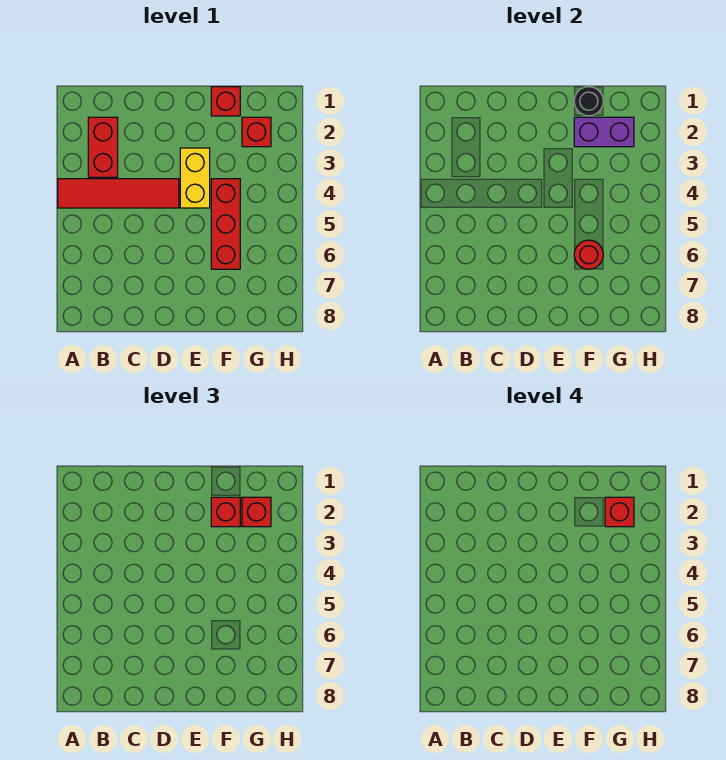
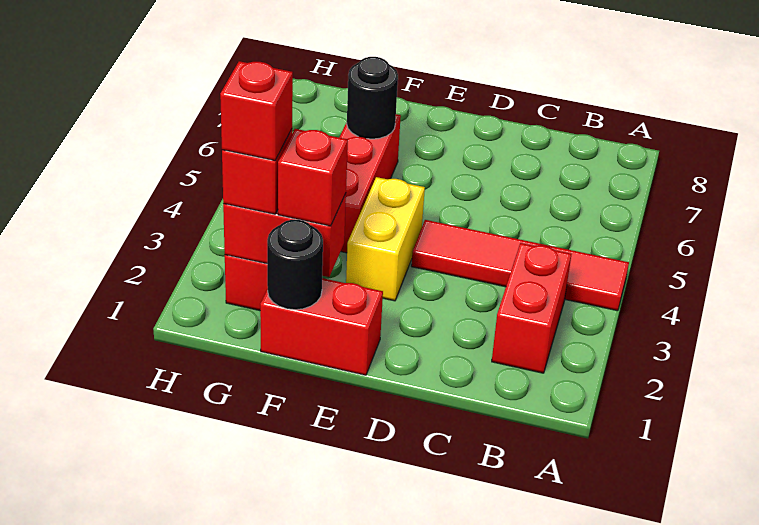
red 1x1 brick [211,87,240,116] -> red 1x2 brick [260,278,383,375]
purple 1x2 brick [574,117,634,147] -> red 1x2 brick [223,194,346,277]
red 1x1 round brick [574,240,603,269] -> black 1x1 round brick [347,57,398,139]

